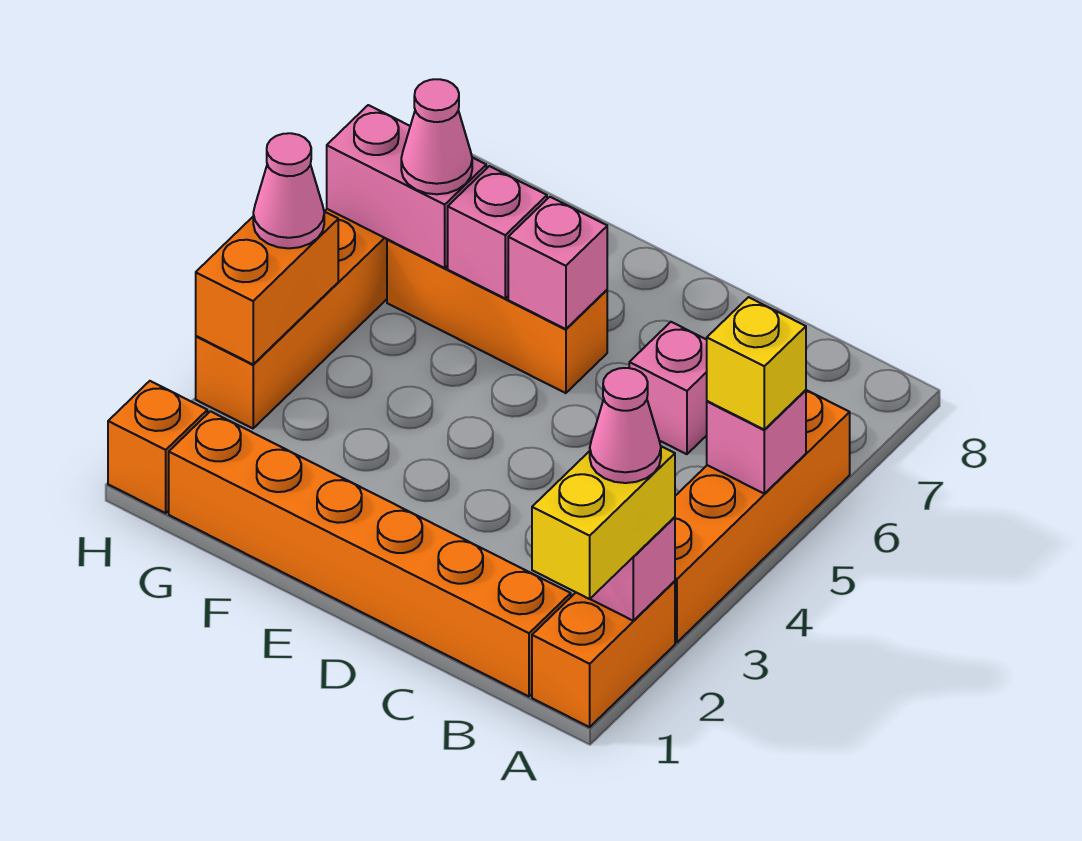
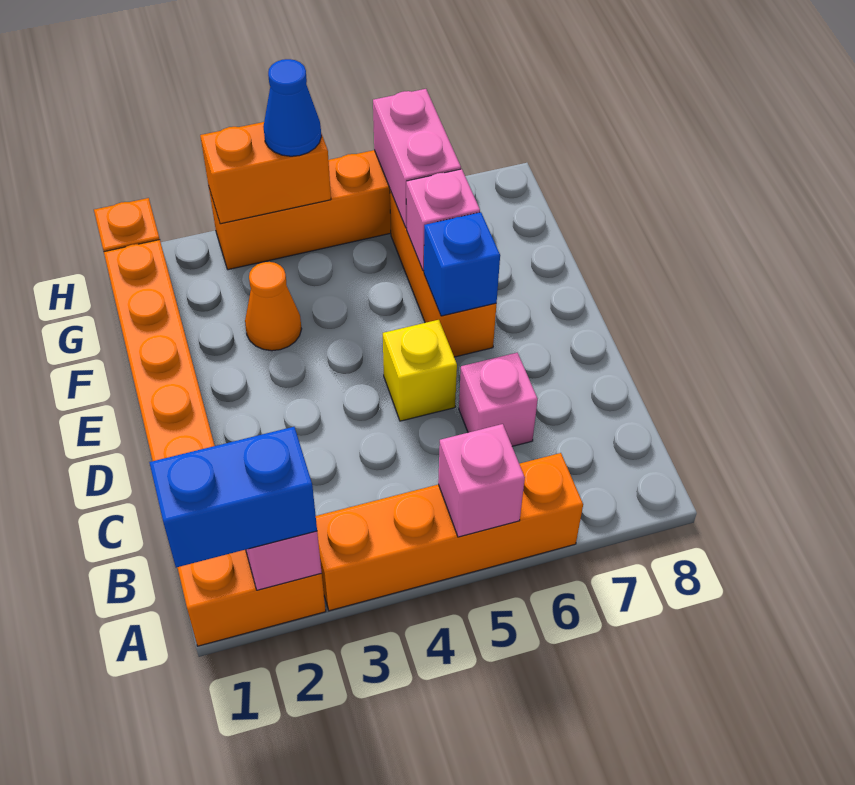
yellow 1x2 brick [532,446,675,599] -> blue 1x2 brick [149,427,317,567]
pink 1x1 cone [590,368,661,483] -> none
yellow 1x1 brick [707,297,806,429] -> yellow 1x1 brick moved to [383,320,457,421]
pink 1x1 brick [508,197,607,329] -> blue 1x1 brick [424,212,500,316]
none -> orange 1x1 cone [245,262,301,351]
pink 1x1 cone [401,79,472,194] -> none
pink 1x1 cone [253,133,324,248] -> blue 1x1 cone [263,59,321,156]

